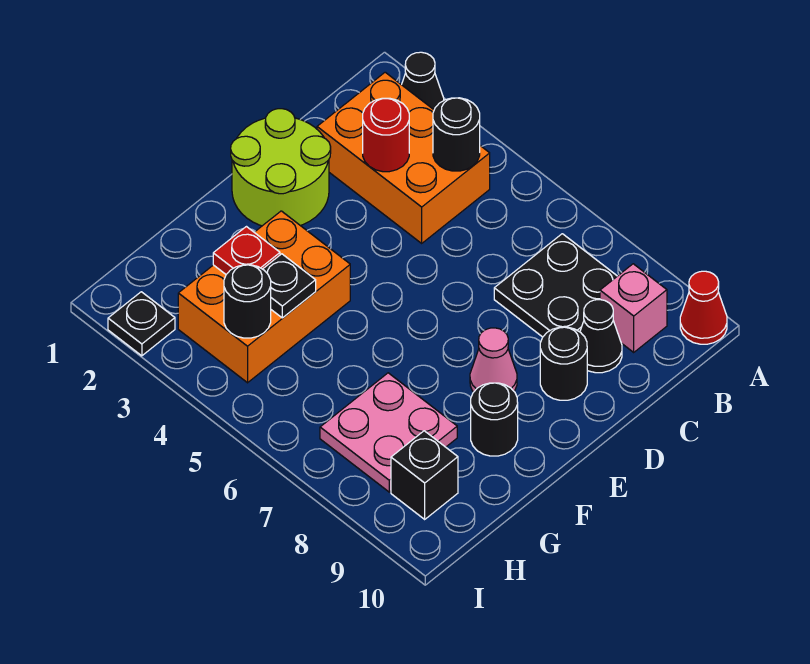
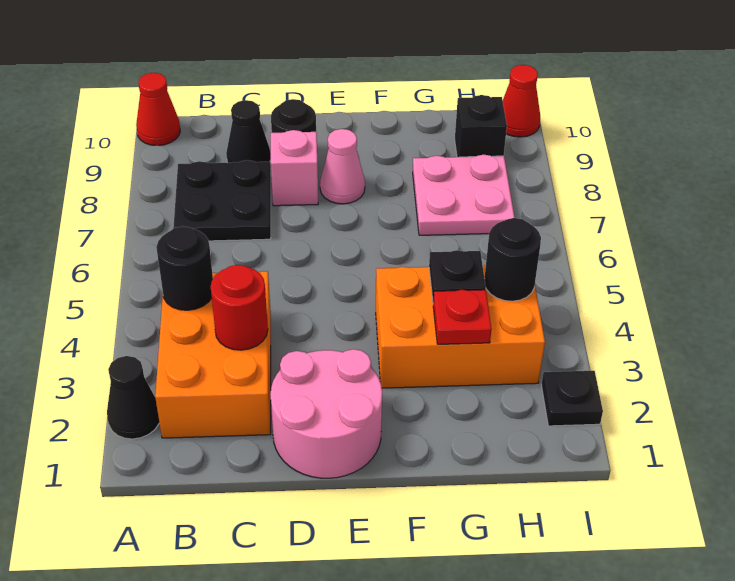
pink 1x1 brick [600,264,667,352] -> pink 1x1 brick moved to [270,130,318,206]
lime 2x2 round brick [231,109,331,226] -> pink 2x2 round brick [270,349,382,478]
black 1x1 round brick [471,383,518,456] -> none
none -> red 1x1 cone [503,65,540,137]

